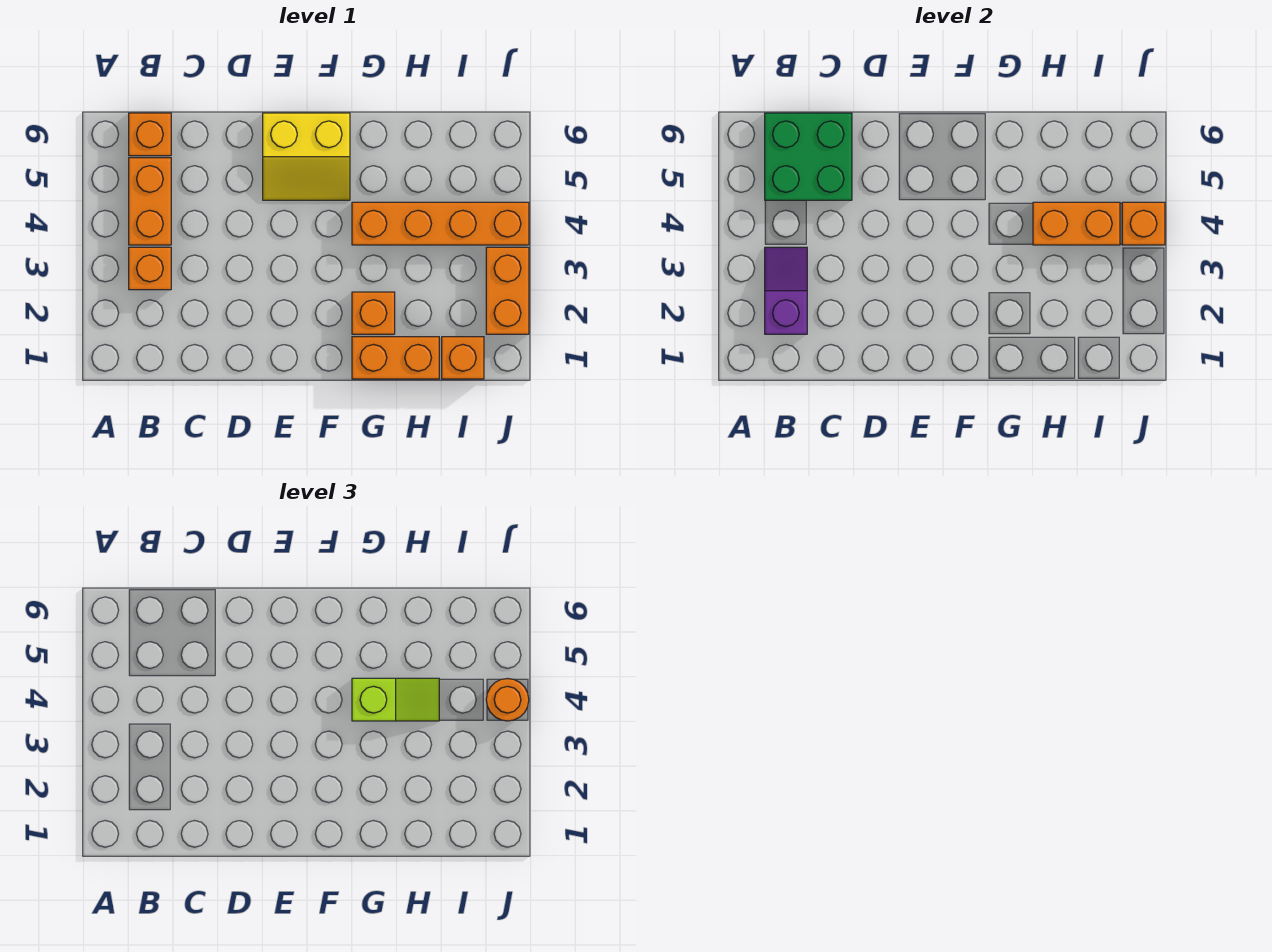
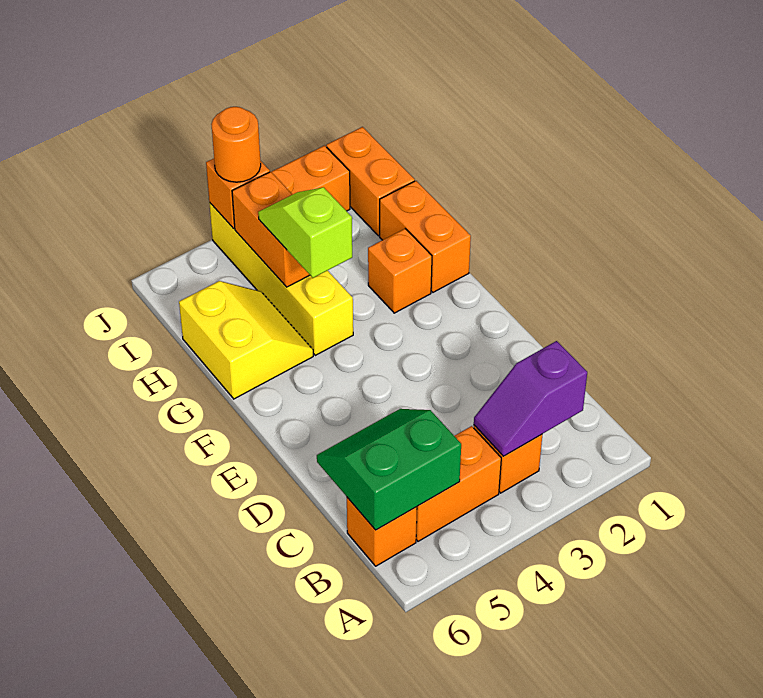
green 2x2 brick [765,113,852,200] -> green 2x2 slope [317,409,461,530]
yellow 2x2 slope [263,113,350,200] -> yellow 2x2 slope moved to [179,281,313,399]
orange 1x4 brick [352,202,529,245] -> yellow 1x4 brick [209,203,353,355]
orange 1x1 brick [442,337,484,379] -> orange 1x2 brick [326,127,415,236]

